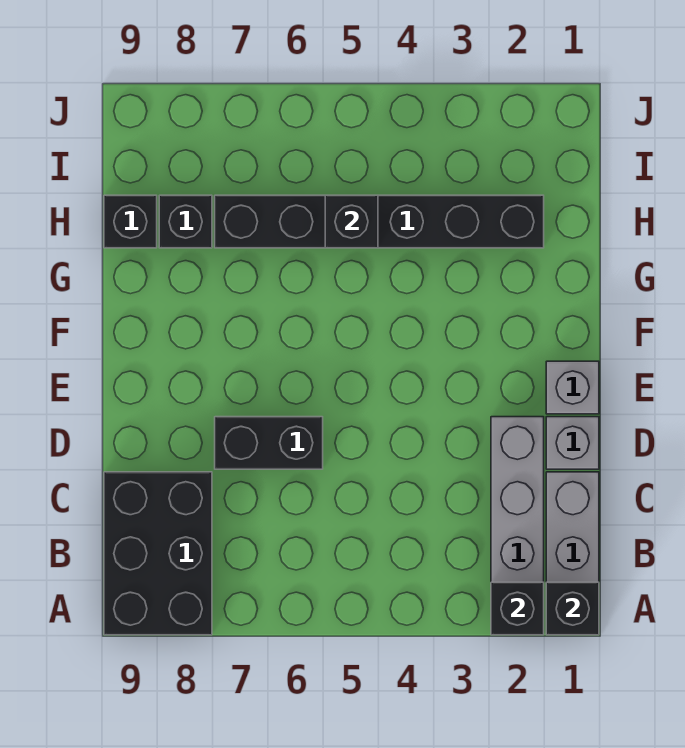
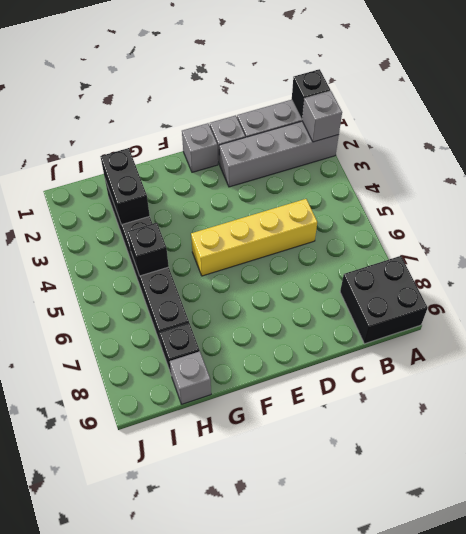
black 1x1 brick [491,582,544,635] -> grey 1x1 brick [302,91,342,142]
black 2x3 brick [104,472,212,635] -> black 2x2 brick [340,256,428,344]
none -> yellow 1x4 brick [191,199,317,276]
black 1x2 brick [215,417,323,469] -> black 1x2 brick moved to [100,148,150,225]
black 1x1 brick [104,195,157,248] -> grey 1x1 brick [170,351,211,404]

